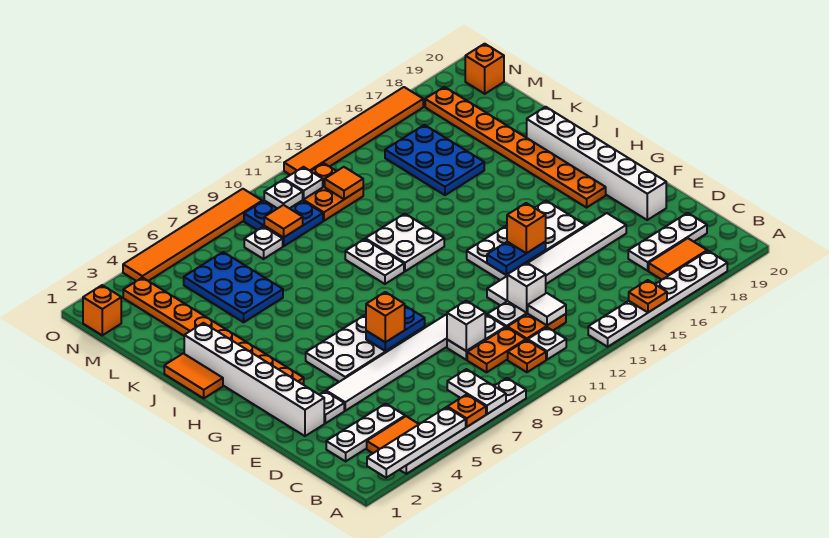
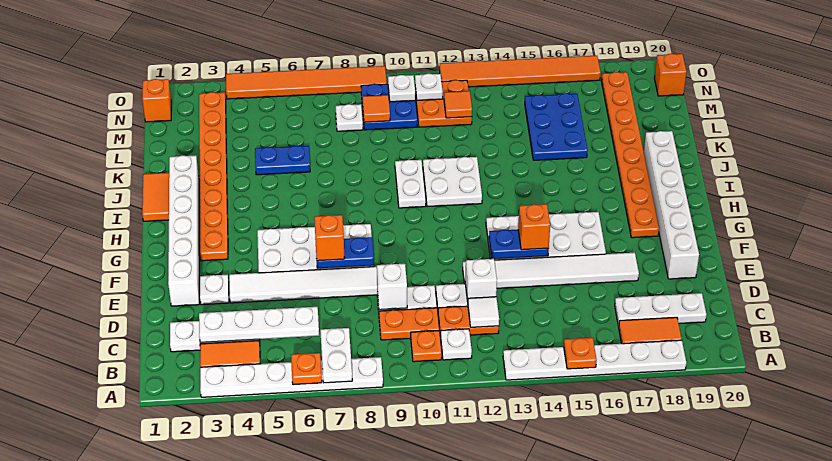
white 1x4 plate [367,407,466,478] -> white 1x4 plate moved to [199,307,319,342]
blue 2x3 plate [184,252,283,322] -> blue 1x2 plate [255,146,310,175]

